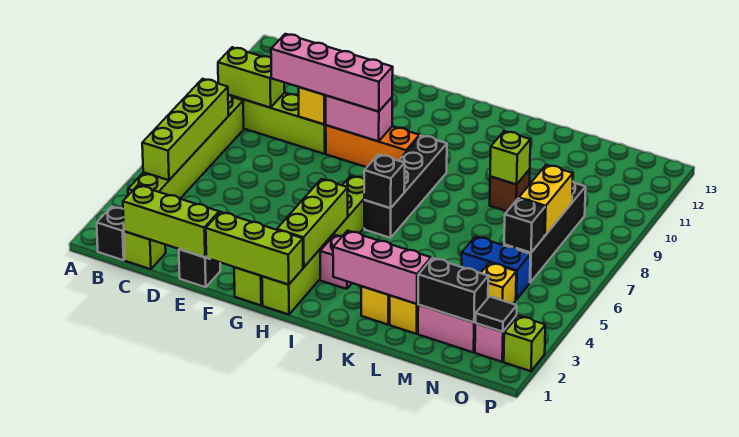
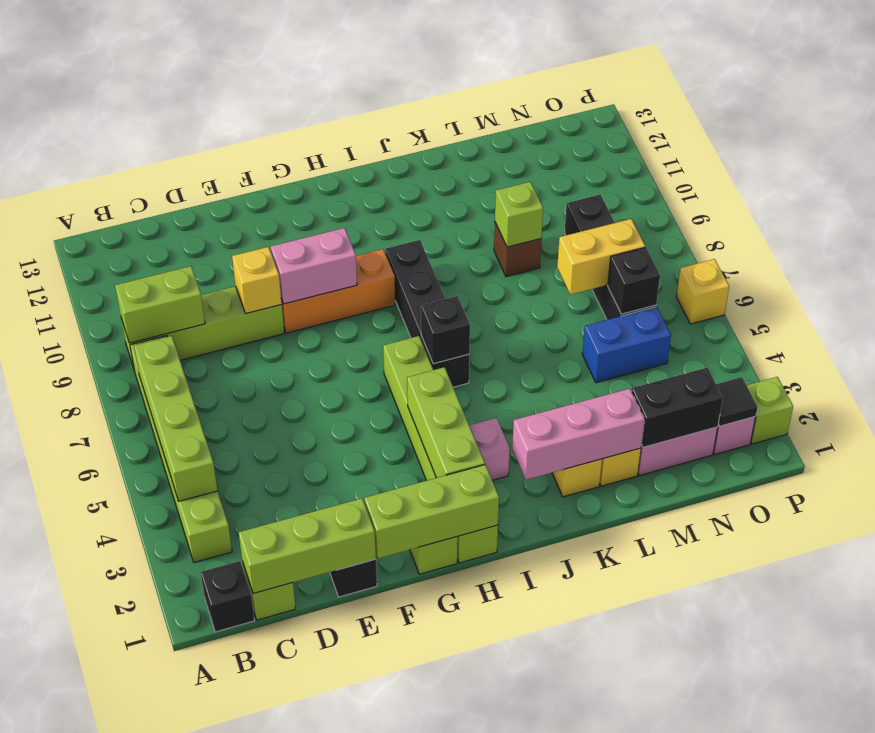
pink 1x4 brick [271,34,393,112] -> none
yellow 1x1 brick [481,263,516,304] -> yellow 1x1 brick moved to [677,259,729,324]
yellow 1x2 brick [519,165,573,235] -> yellow 1x2 brick turned to [557,219,645,295]

